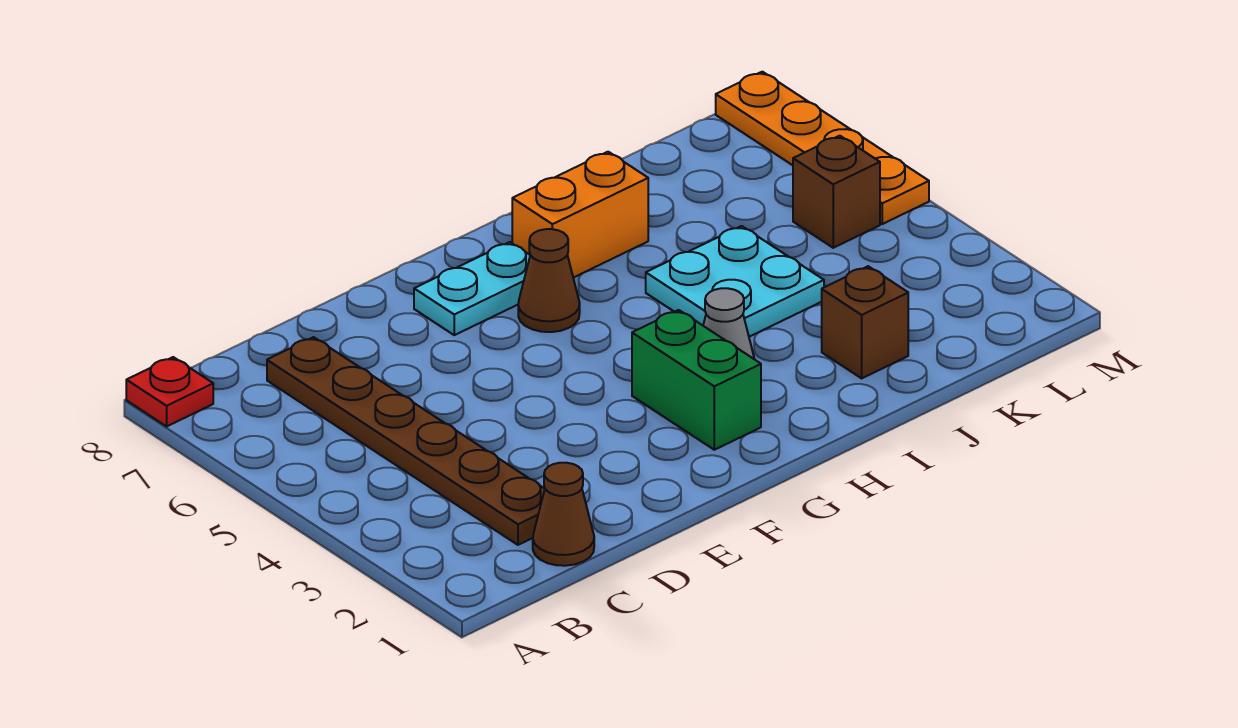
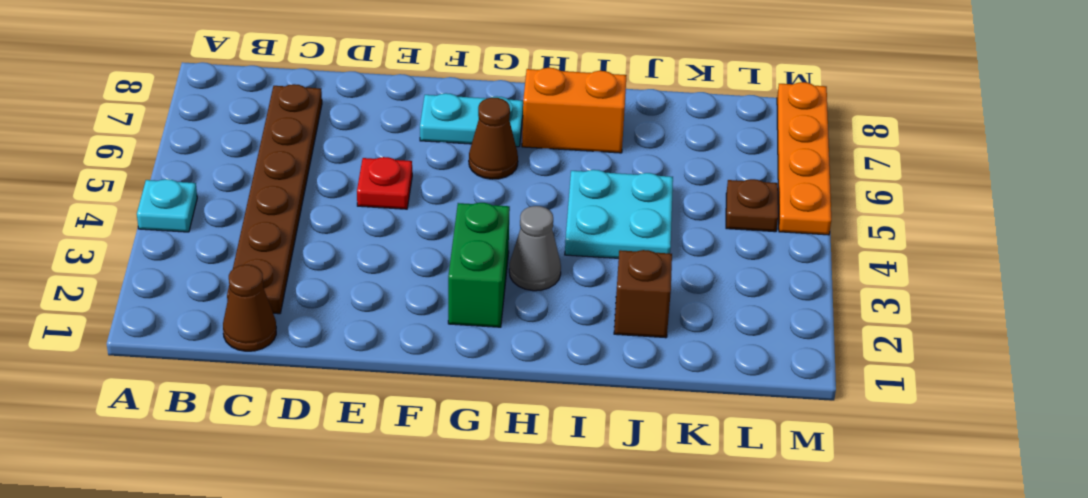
none -> cyan 1x1 plate [137,179,197,232]
red 1x1 plate [126,357,213,426] -> red 1x1 plate moved to [357,157,412,209]
brown 1x1 brick [793,136,880,248] -> brown 1x1 plate [726,179,778,232]

